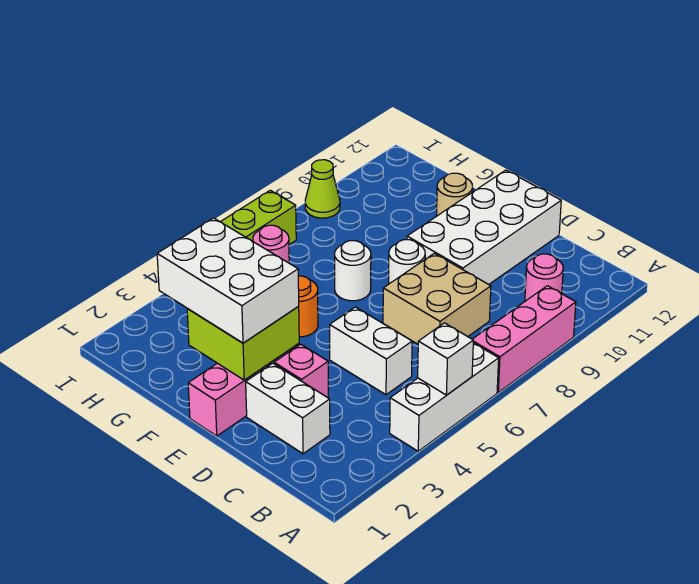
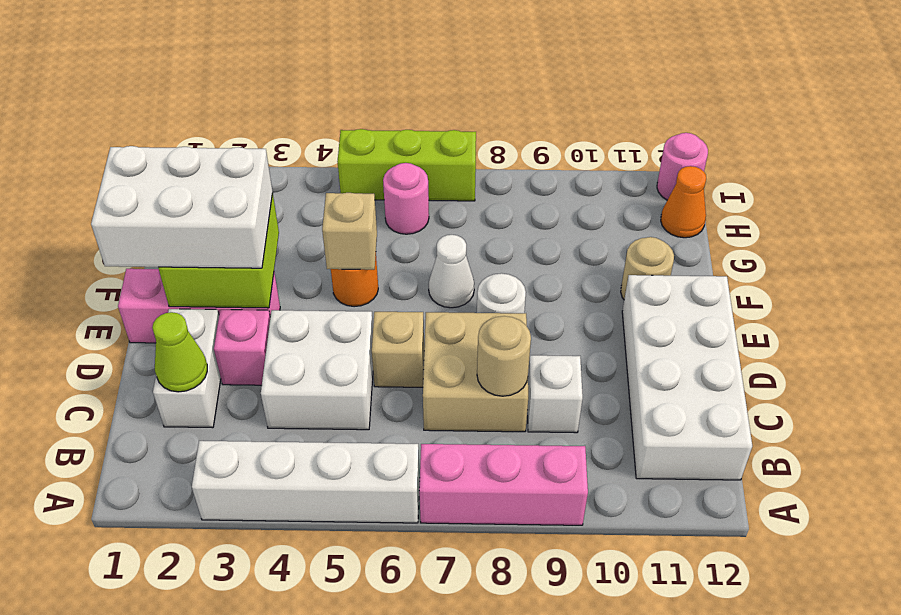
white 1x3 brick [390,343,499,451] -> white 1x4 brick [192,441,420,523]
white 1x1 brick [418,323,473,395] -> white 1x1 brick moved to [527,355,583,433]
pink 1x1 round brick [525,254,563,301] -> pink 1x1 round brick moved to [657,133,708,200]
white 1x2 brick [330,307,412,395] -> white 2x2 brick [261,310,373,430]
none -> tan 1x1 round brick [477,316,531,396]
none -> tan 1x1 brick [372,312,424,387]
white 2x4 brick [407,170,561,284] -> white 2x4 brick turned to [622,275,752,480]
white 2x3 brick [157,218,299,343] -> white 2x3 brick turned to [91,146,273,268]
none -> tan 1x1 brick [322,193,377,270]
white 1x1 round brick [335,241,371,301] -> white 1x1 cone [429,235,474,308]
none -> orange 1x1 cone [661,166,706,238]
lime 1x1 cone [305,160,340,218] -> lime 1x1 cone moved to [152,312,207,392]

